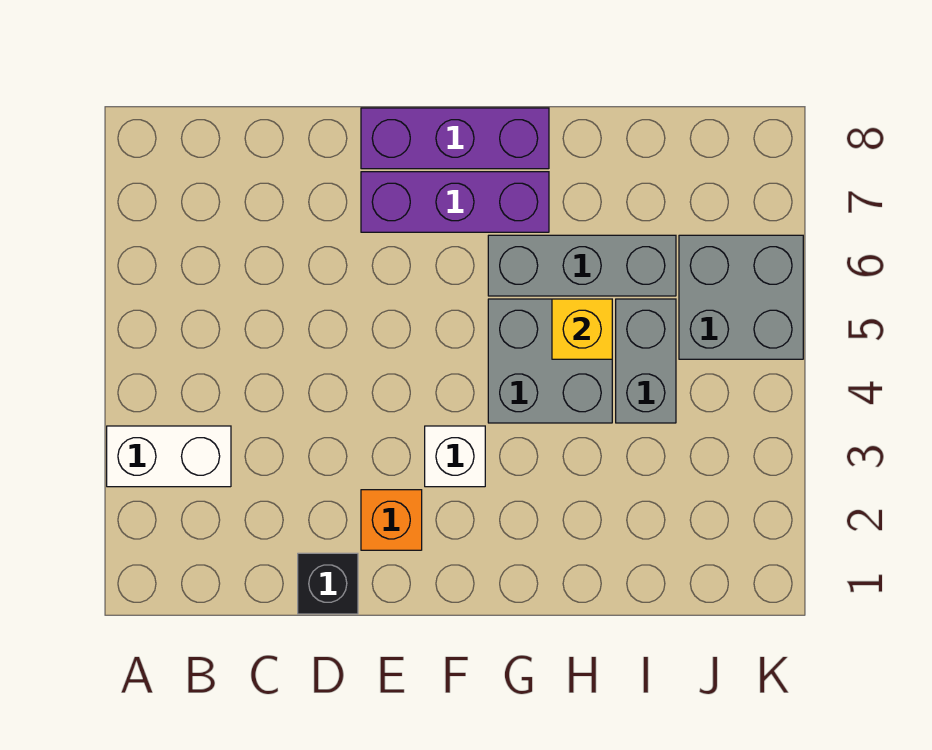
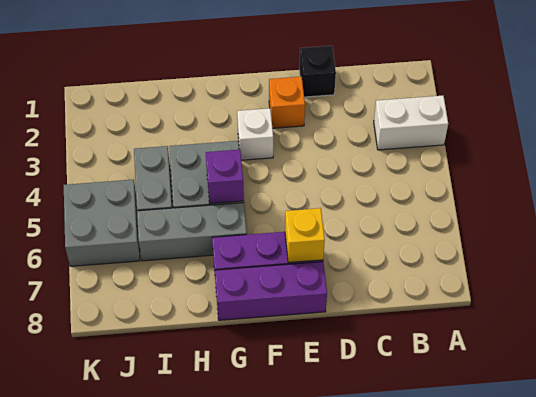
none -> purple 1x1 brick [206,150,244,204]
yellow 1x1 brick [552,299,612,359] -> yellow 1x1 brick moved to [285,208,325,263]

